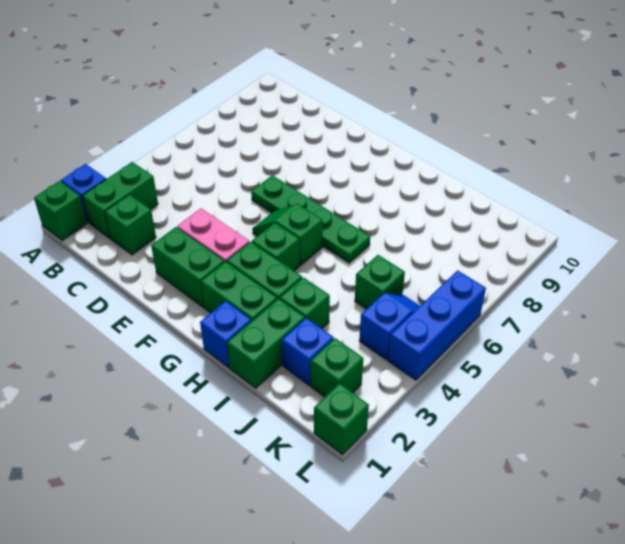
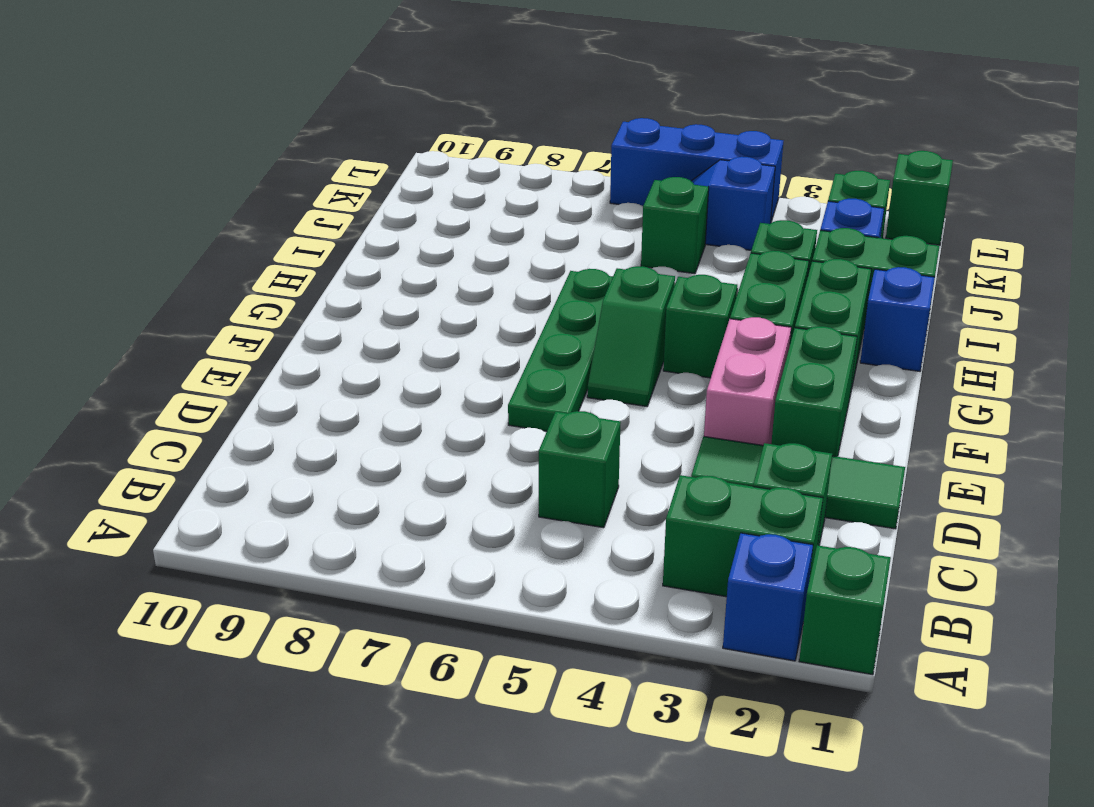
none -> green 1x1 brick [539,411,621,528]
none -> green 1x3 tile [691,437,905,529]

